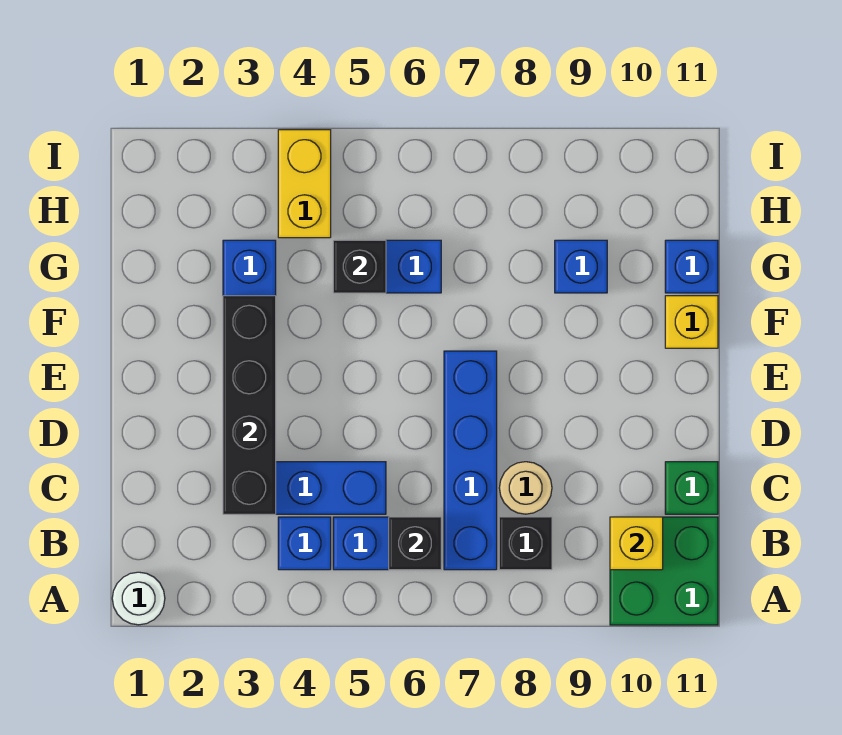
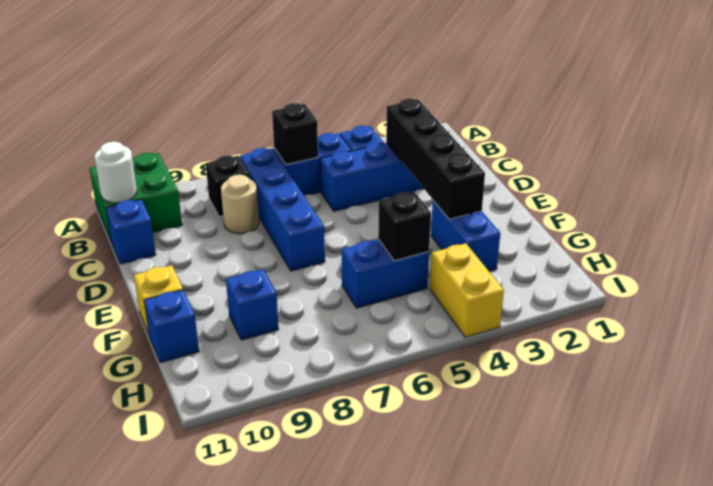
white 1x1 round brick [112,572,165,625] -> white 1x1 round brick moved to [94,142,137,203]
yellow 1x1 brick [610,517,663,570] -> none
green 1x1 brick [665,462,718,514] -> blue 1x1 brick [106,199,156,264]

